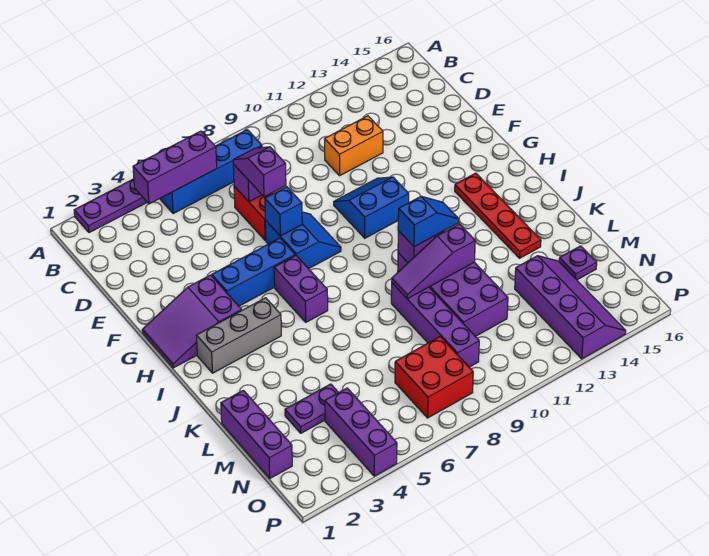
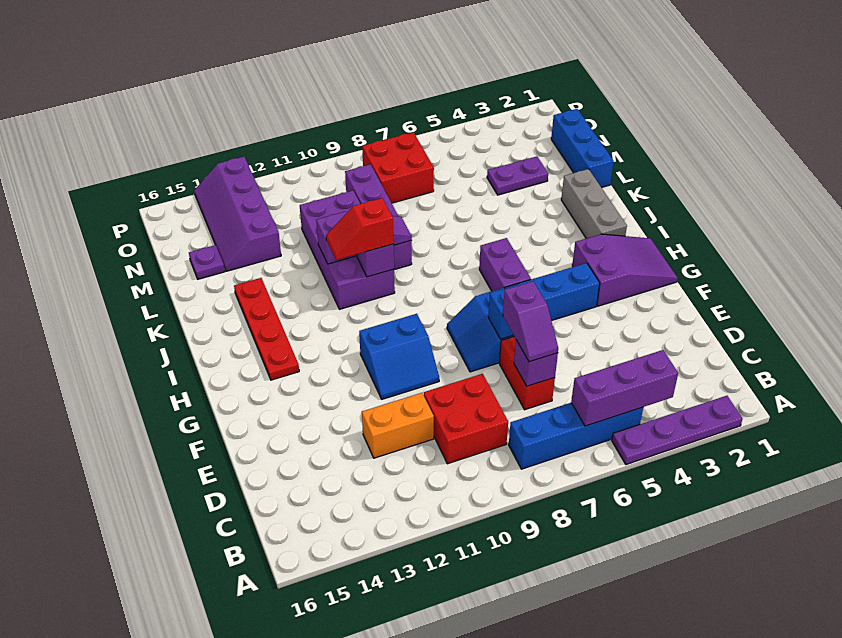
none -> red 2x2 brick [424,374,508,464]
grey 1x3 brick [196,298,281,373] -> grey 1x3 brick turned to [561,169,627,239]
blue 1x2 slope [398,196,459,247] -> red 1x2 slope [326,198,394,260]
purple 1x3 brick [221,390,292,478] -> blue 1x3 brick [551,109,614,188]
purple 1x3 brick [325,388,397,476] -> none

